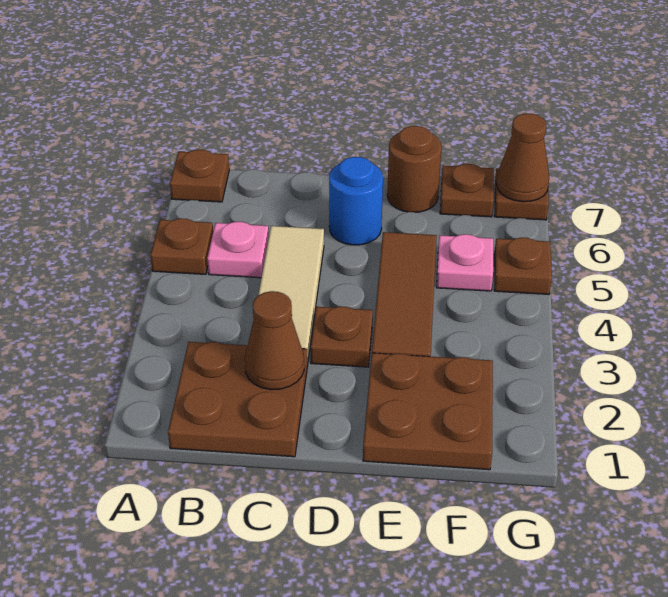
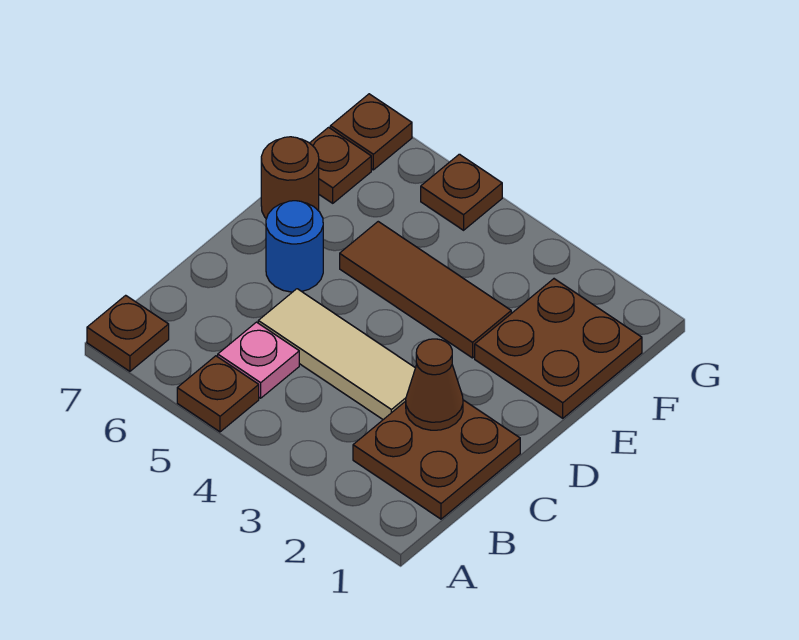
brown 1x1 plate [311,306,373,367] -> none
pink 1x1 plate [437,234,493,291] -> none
brown 1x1 cone [496,114,549,202] -> none

